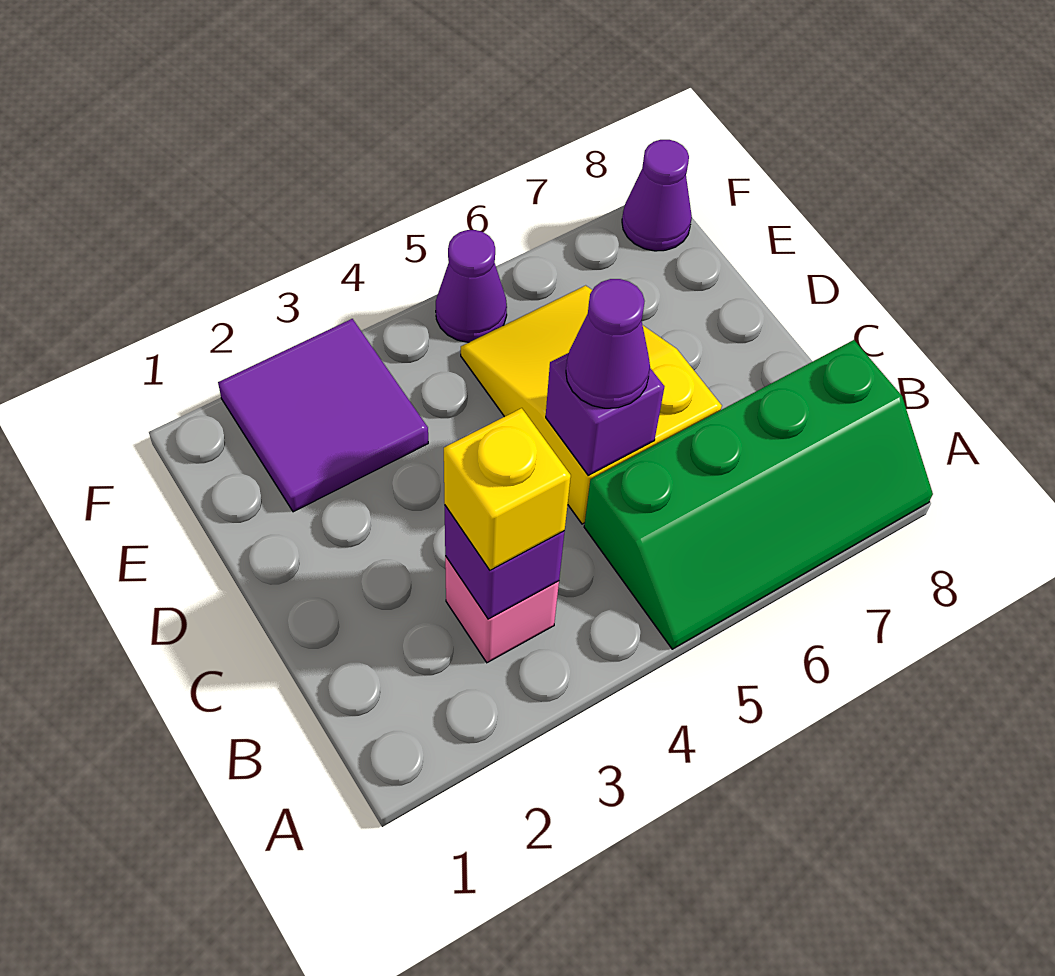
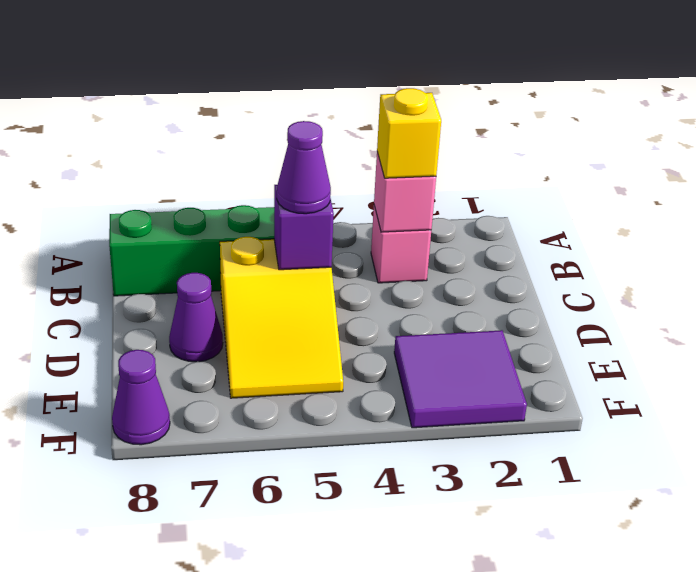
purple 1x1 brick [445,506,565,619] -> pink 1x1 brick [374,152,436,232]
purple 1x1 cone [436,230,507,342] -> purple 1x1 cone moved to [169,273,223,362]

